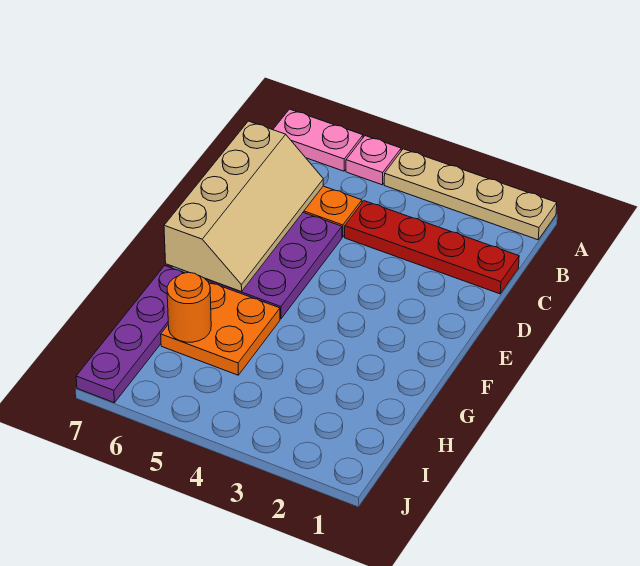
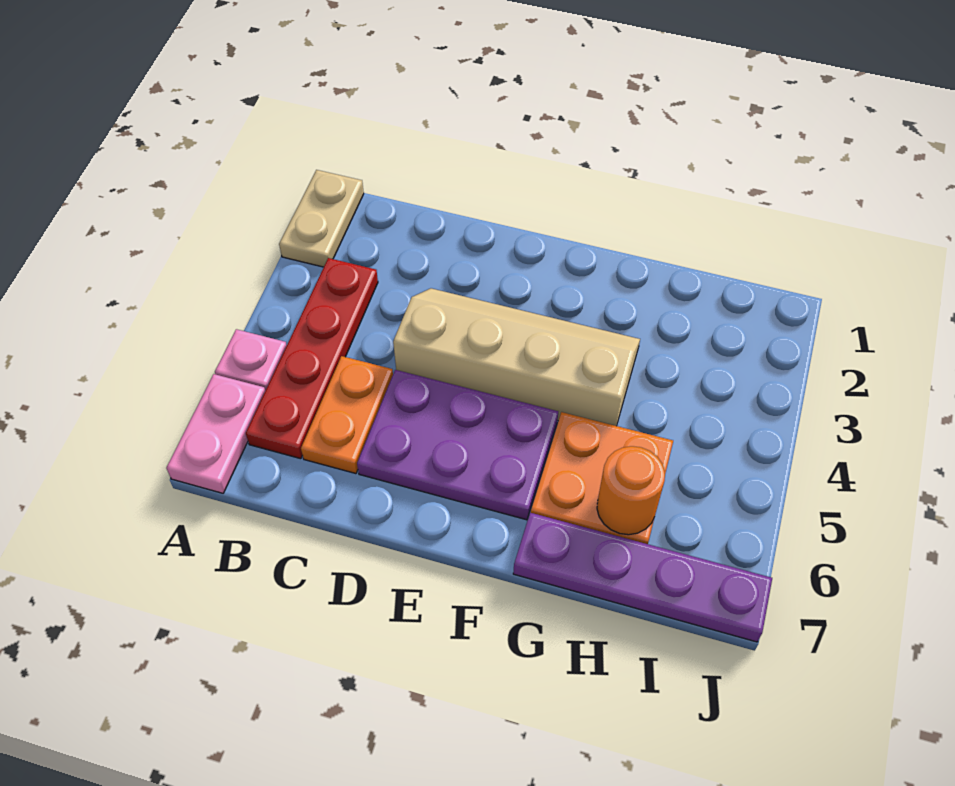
tan 1x4 plate [384,149,557,240] -> tan 1x2 plate [279,170,364,267]
red 1x4 plate [345,201,519,294] -> red 1x4 plate moved to [246,258,378,459]
tan 2x4 slope [164,121,323,292] -> tan 2x4 slope moved to [393,288,640,426]

